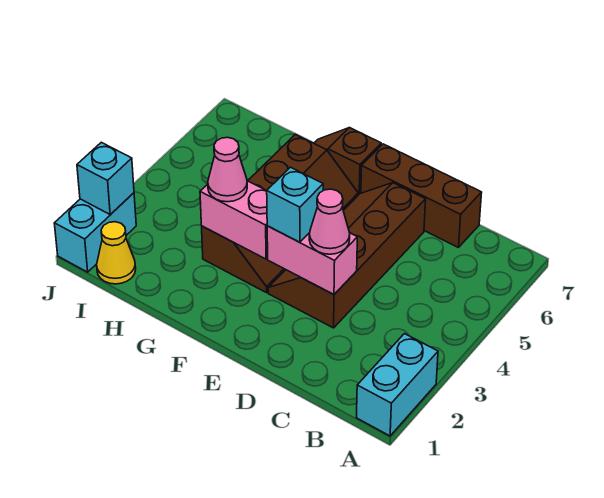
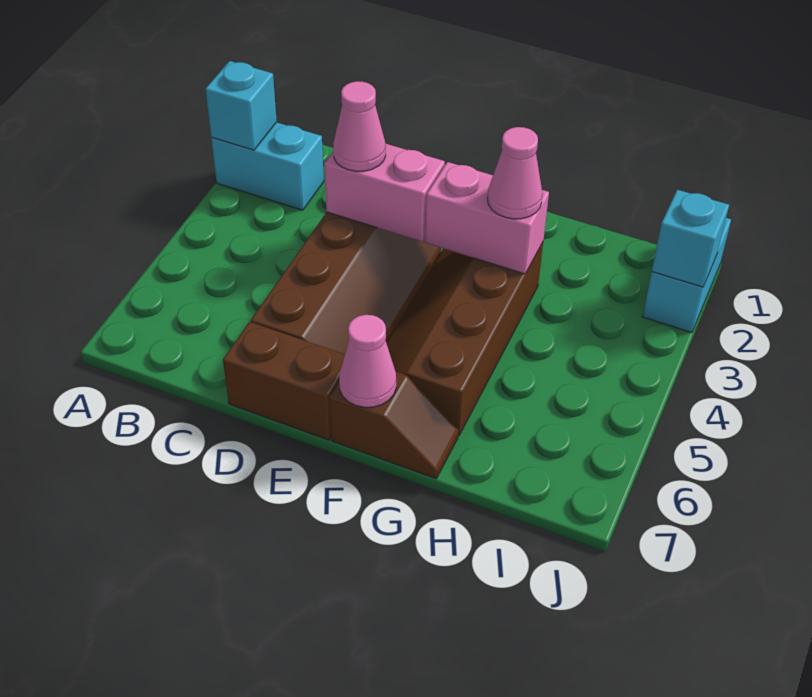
cyan 1x2 brick [356,334,438,436] -> cyan 1x2 brick turned to [211,122,324,210]
brown 1x3 brick [361,144,482,248] -> brown 1x2 brick [223,322,345,440]
cyan 1x1 brick [267,167,323,242] -> cyan 1x1 brick moved to [205,61,277,150]
none -> pink 1x1 cone [339,315,396,407]
yellow 1x1 cone [97,222,136,284] -> none

